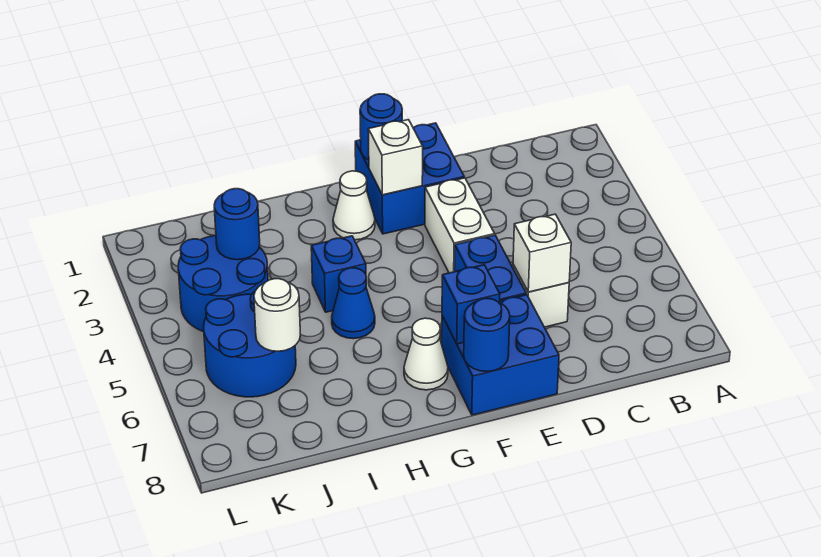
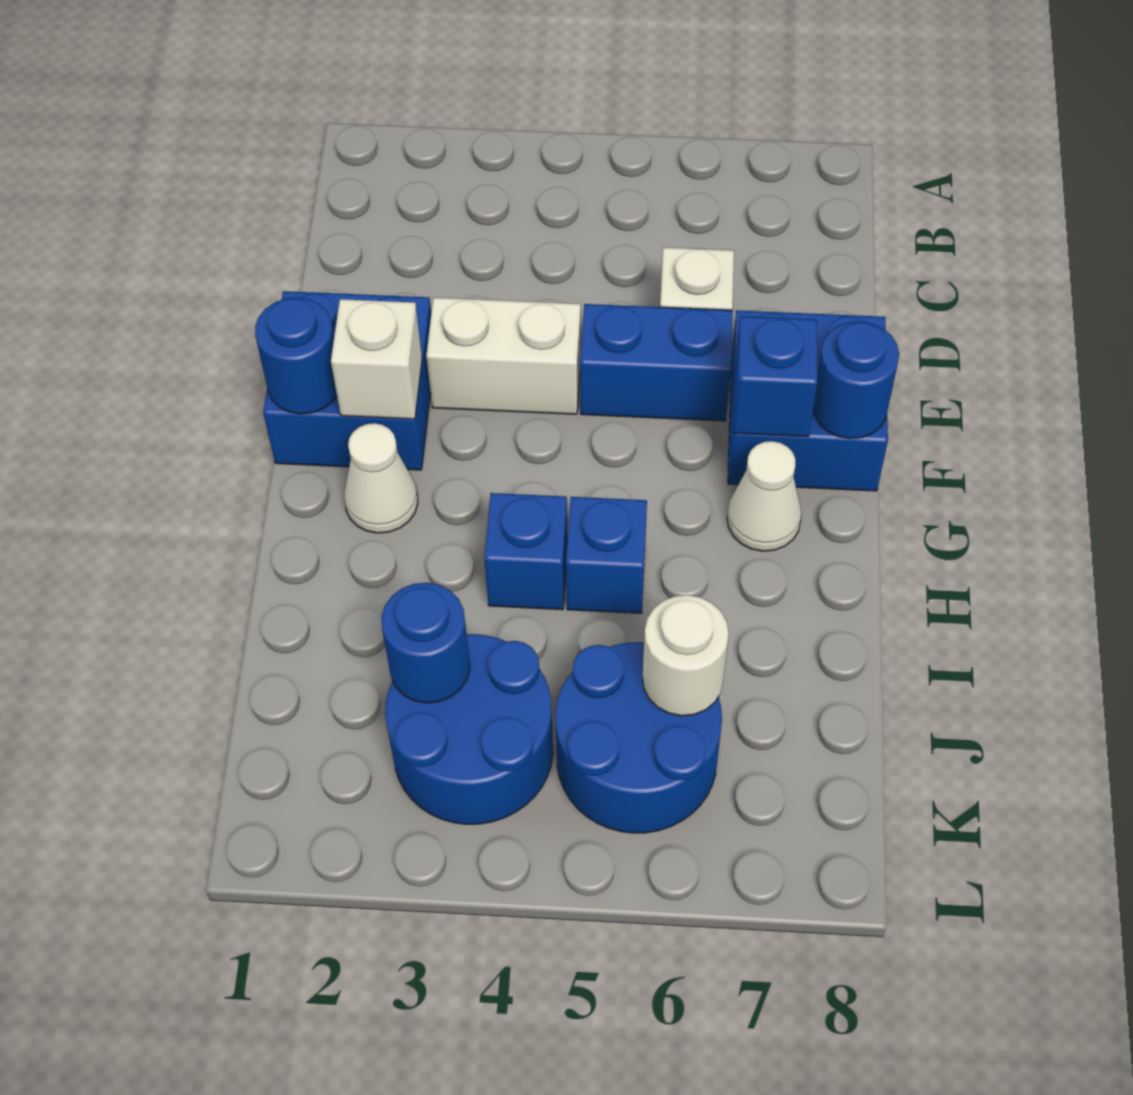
white 1x1 brick [513,214,571,292] -> none
blue 1x1 cone [332,268,375,339] -> blue 1x1 brick [566,497,647,613]

